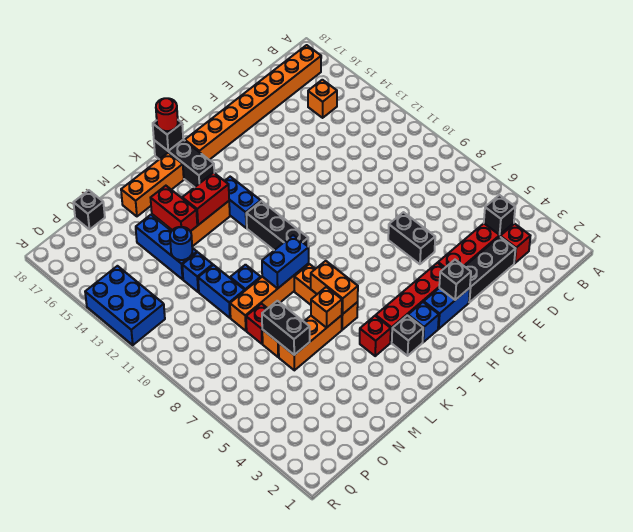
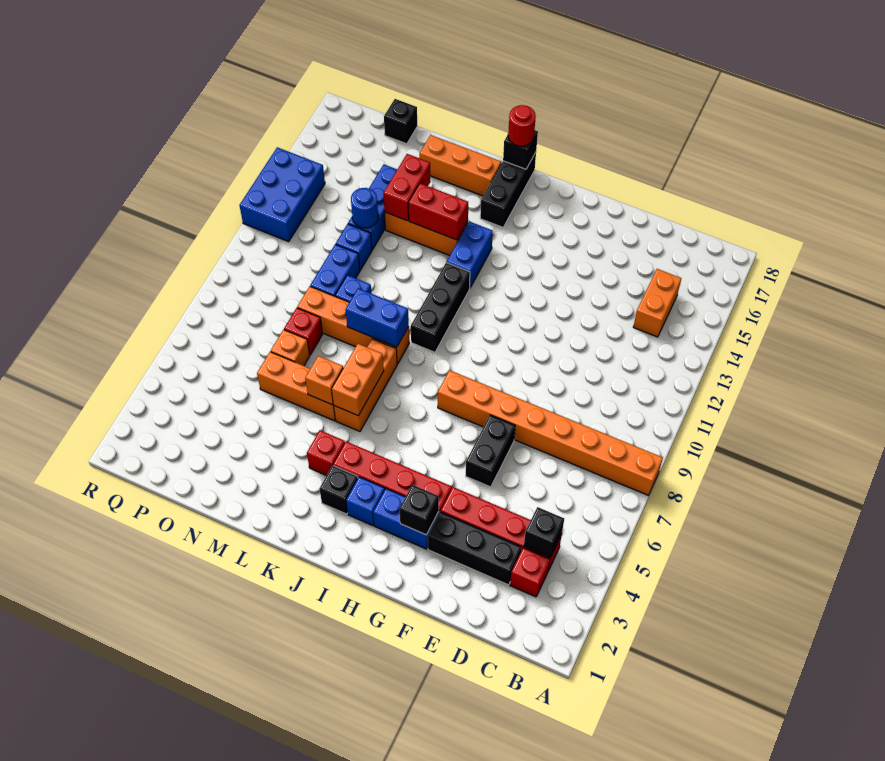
orange 1x8 brick [185,45,321,160] -> orange 1x8 brick moved to [438,370,663,495]
orange 1x1 brick [308,80,337,118] -> orange 1x2 brick [633,269,681,337]
black 1x2 brick [262,301,310,355] -> none

